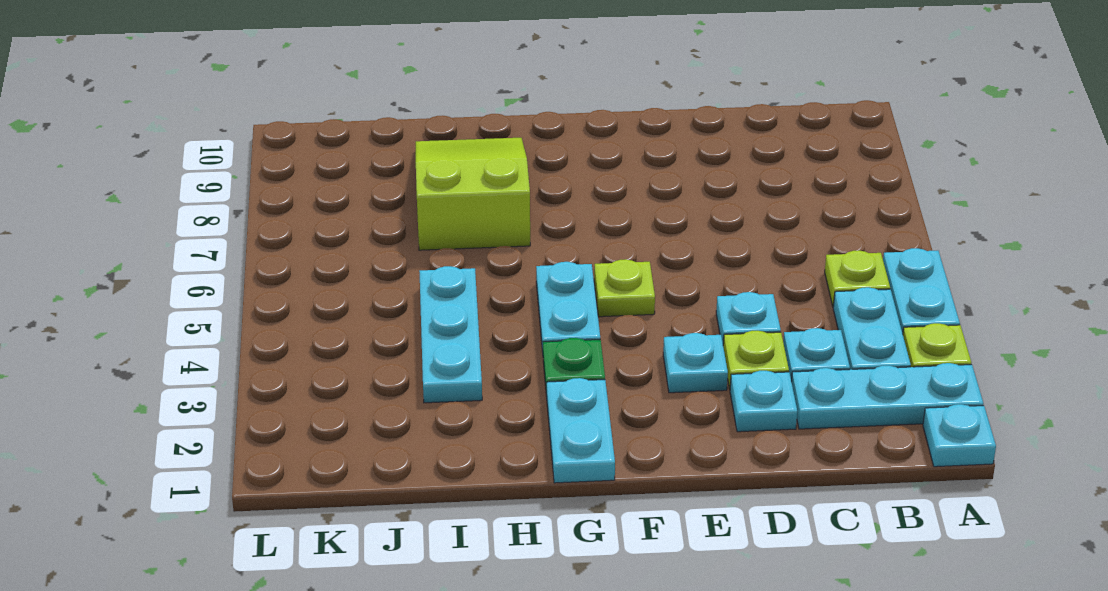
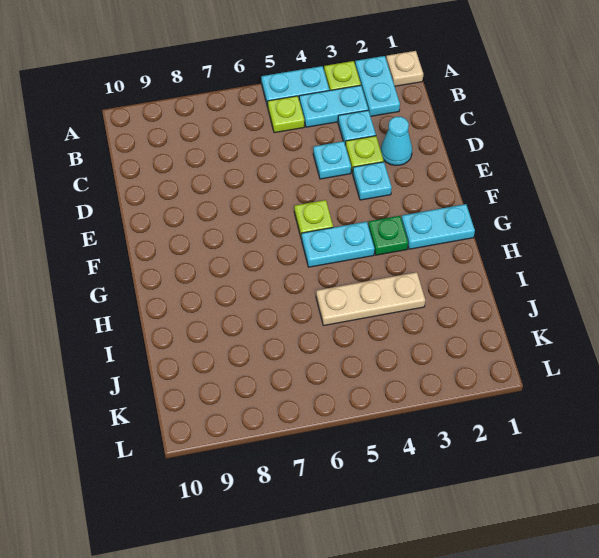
cyan 1x1 plate [923,404,996,467] -> tan 1x1 plate [386,51,423,86]
cyan 1x3 plate [792,363,983,429] -> cyan 1x2 plate [355,56,400,116]
cyan 1x1 plate [730,371,797,432] -> cyan 1x1 cone [381,117,412,165]
lime 2x3 slope [416,138,530,250] -> none
cyan 1x3 plate [419,266,482,403] -> tan 1x3 plate [316,272,425,326]

